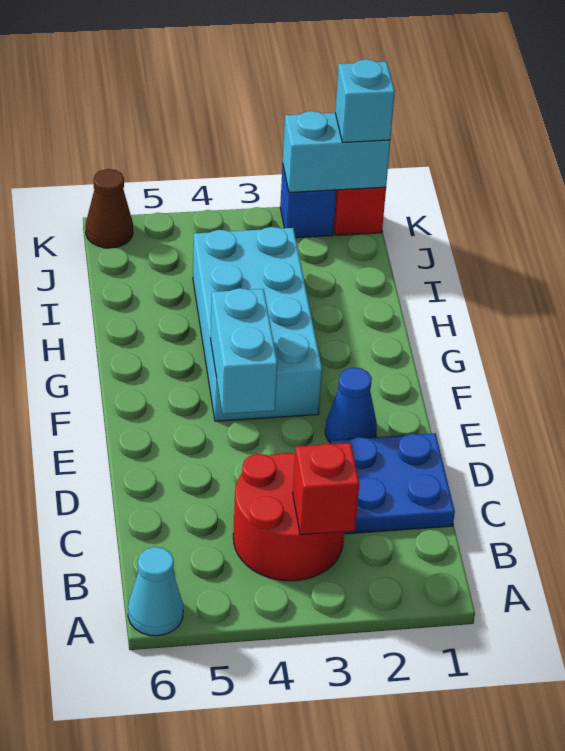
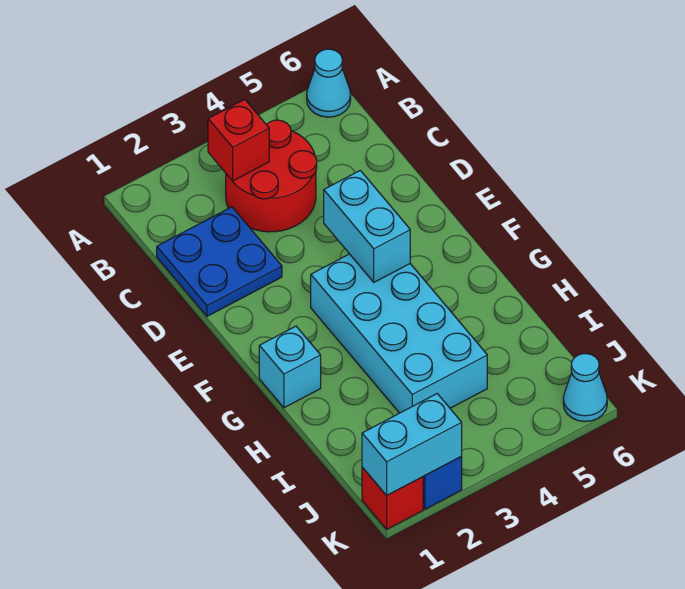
blue 1x1 cone [325,368,377,442] -> none
cyan 1x1 brick [335,59,395,142] -> cyan 1x1 brick moved to [259,326,321,408]
brown 1x1 cone [86,169,133,248] -> cyan 1x1 cone [563,354,607,422]

